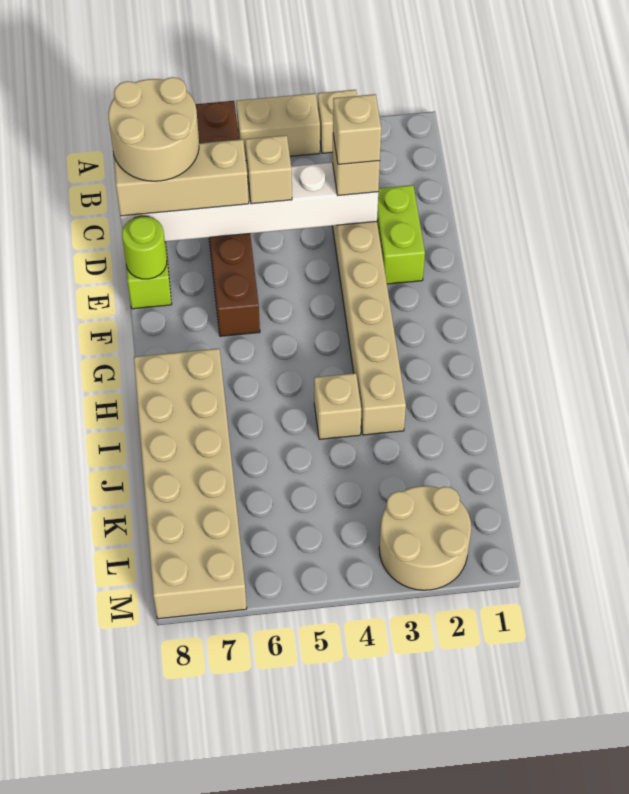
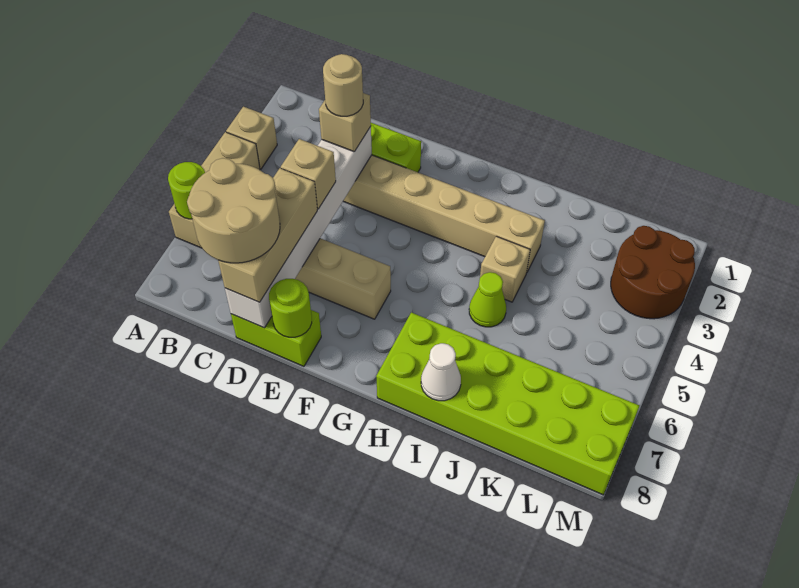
brown 1x6 brick [195,101,260,336] -> tan 1x6 brick [169,204,391,319]
none -> lime 1x1 round brick [168,162,205,219]
tan 1x1 brick [333,94,381,164] -> tan 1x1 round brick [323,54,363,116]
tan 2x6 brick [134,349,247,619] -> lime 2x6 brick [376,312,639,495]
none -> lime 1x1 cone [469,272,506,327]
none -> white 1x1 cone [421,343,461,401]
tan 2x2 round brick [379,486,471,590] -> brown 2x2 round brick [611,226,695,319]

